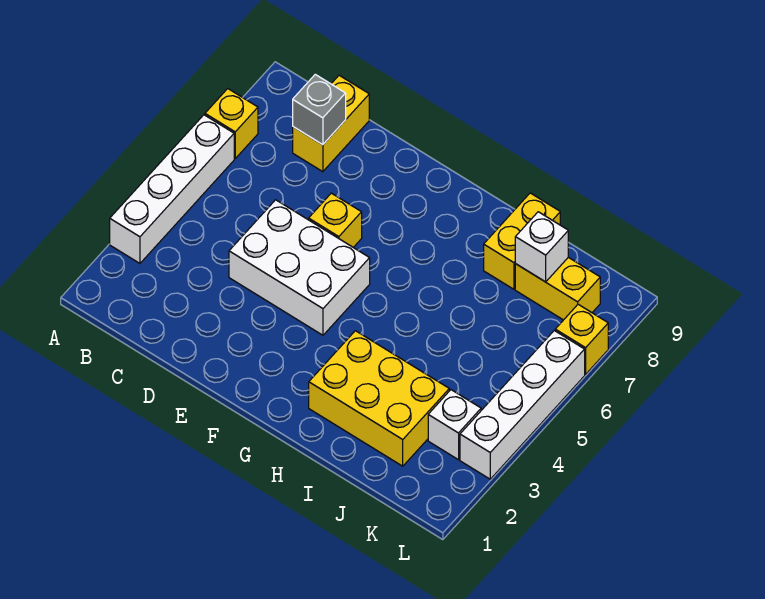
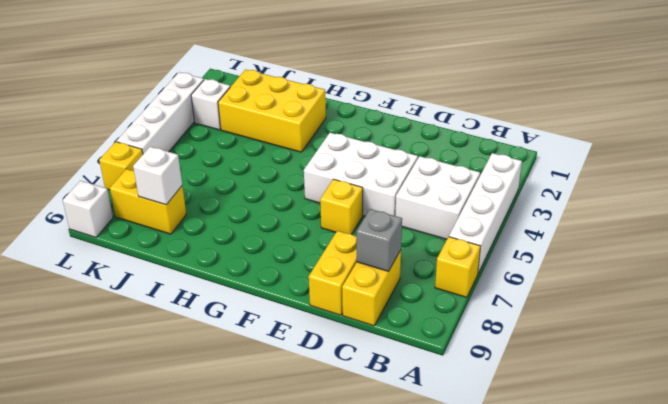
none -> white 2x2 brick [396,156,480,239]
yellow 1x2 brick [484,193,560,289] -> yellow 1x2 brick moved to [309,231,357,315]
none -> white 1x1 brick [63,181,113,237]

